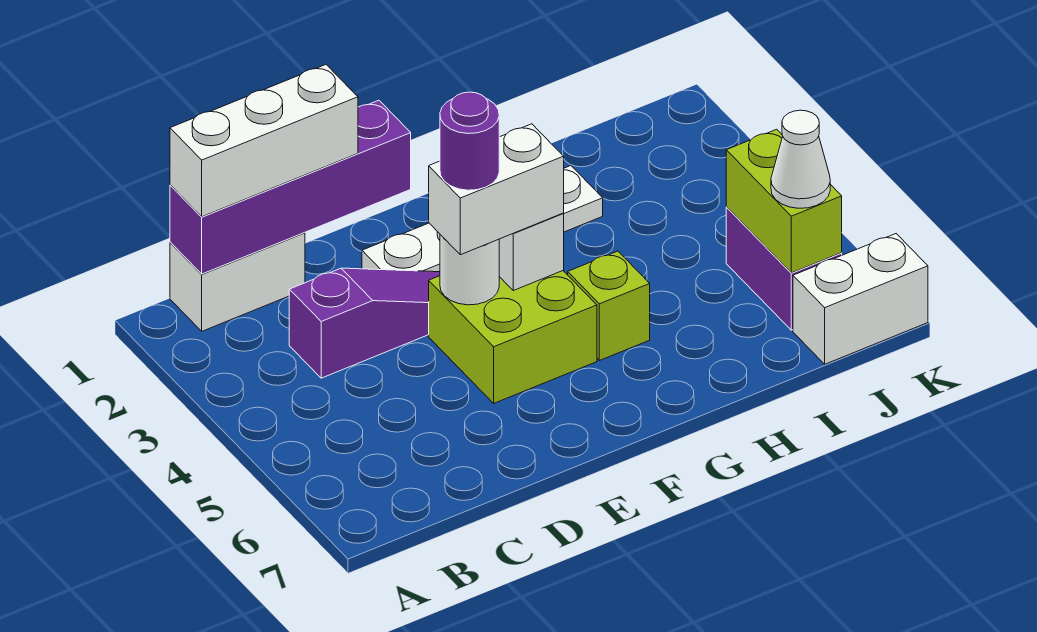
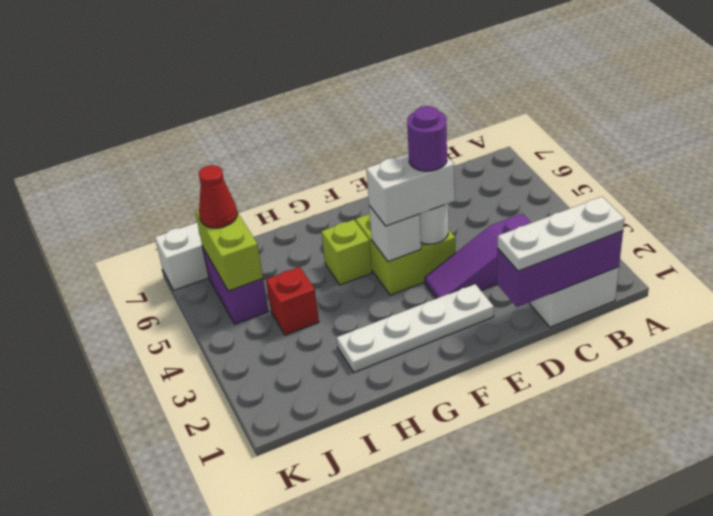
purple 1x4 brick [170,100,411,274] -> purple 1x3 brick [497,231,623,307]
white 1x3 brick [170,65,358,217] -> white 1x3 plate [497,197,625,271]
none -> red 1x1 brick [266,267,319,335]
white 1x1 cone [771,110,830,208] -> red 1x1 cone [199,165,237,228]

